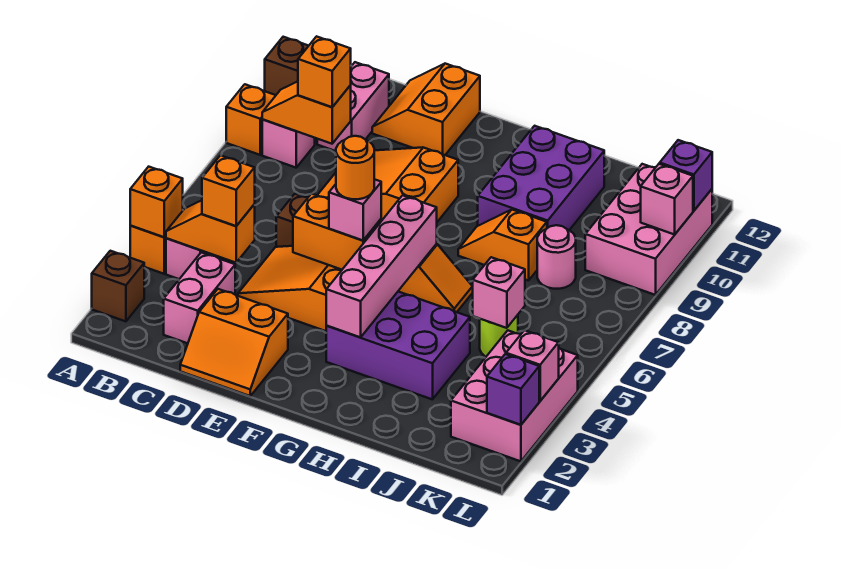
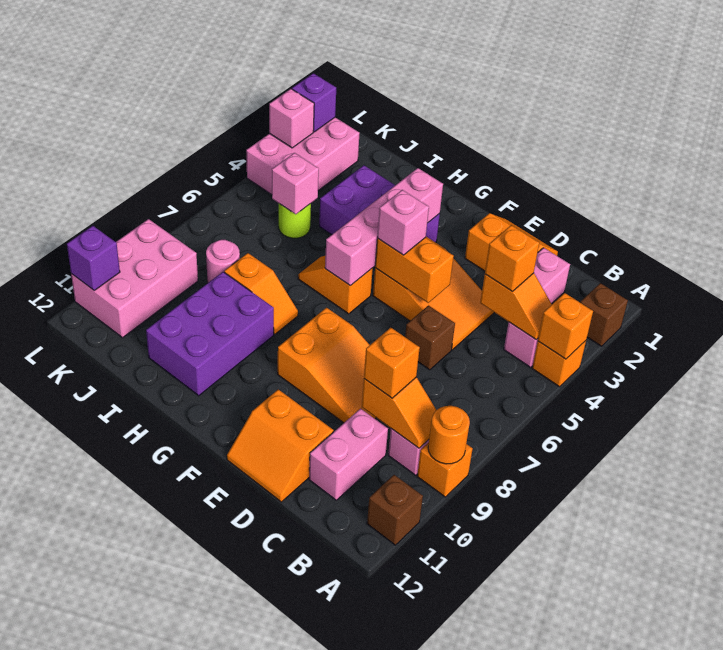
orange 2x2 slope [372,64,480,155] -> orange 2x2 slope turned to [227,389,334,502]
orange 1x1 round brick [336,136,374,199] -> orange 1x1 round brick moved to [428,405,470,464]
pink 1x1 brick [641,164,693,235] -> none

